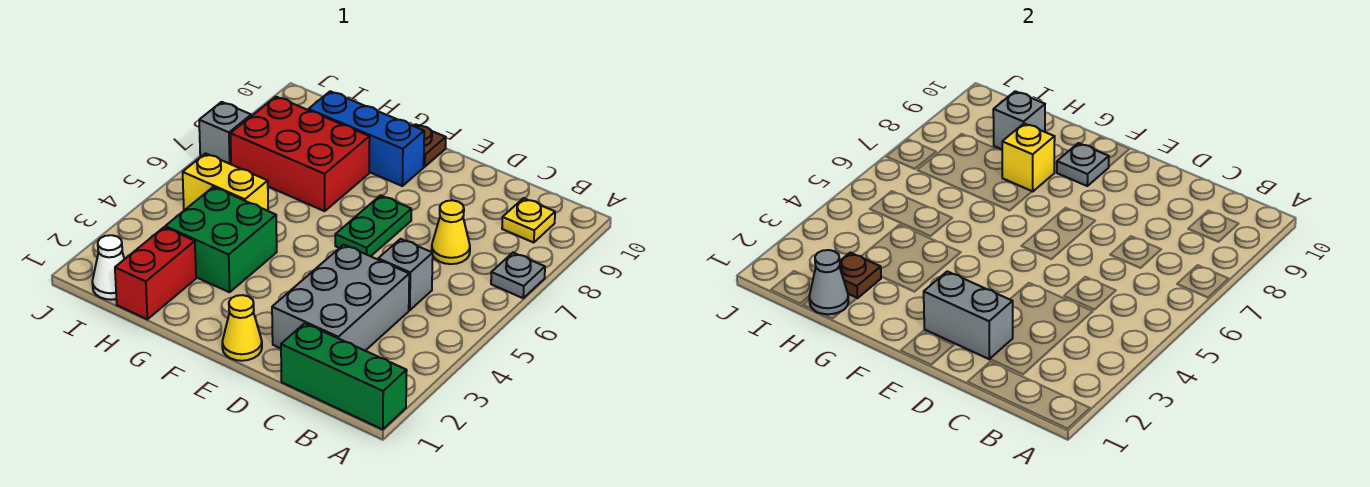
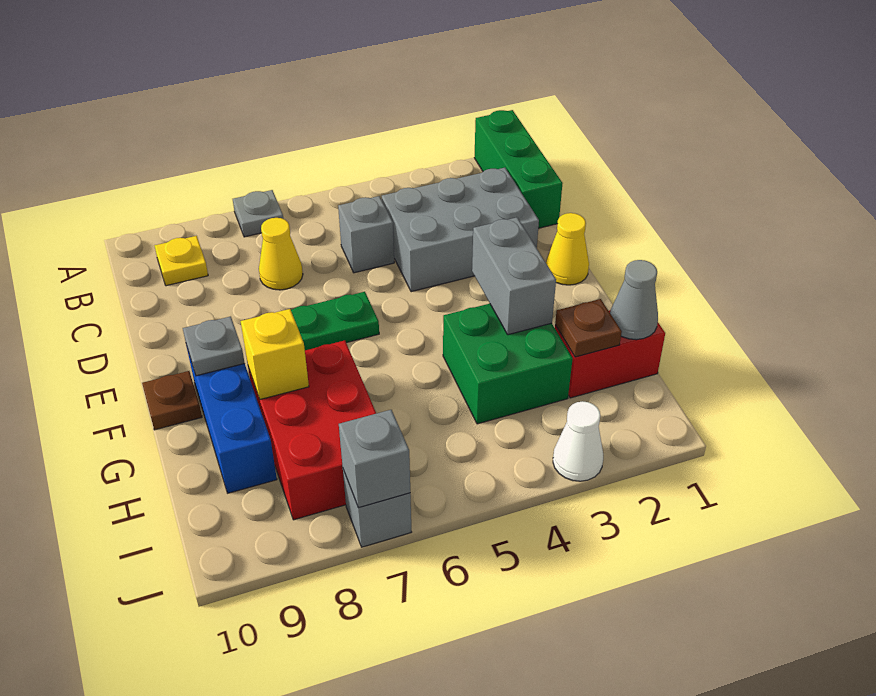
grey 1x2 brick [924,271,1013,359] -> grey 1x2 brick moved to [472,217,556,335]
yellow 1x2 brick [183,153,268,211] -> none
grey 1x1 brick [993,91,1045,149] -> grey 1x1 brick moved to [339,410,410,508]
white 1x1 cone [92,235,124,300] -> white 1x1 cone moved to [553,401,603,481]

